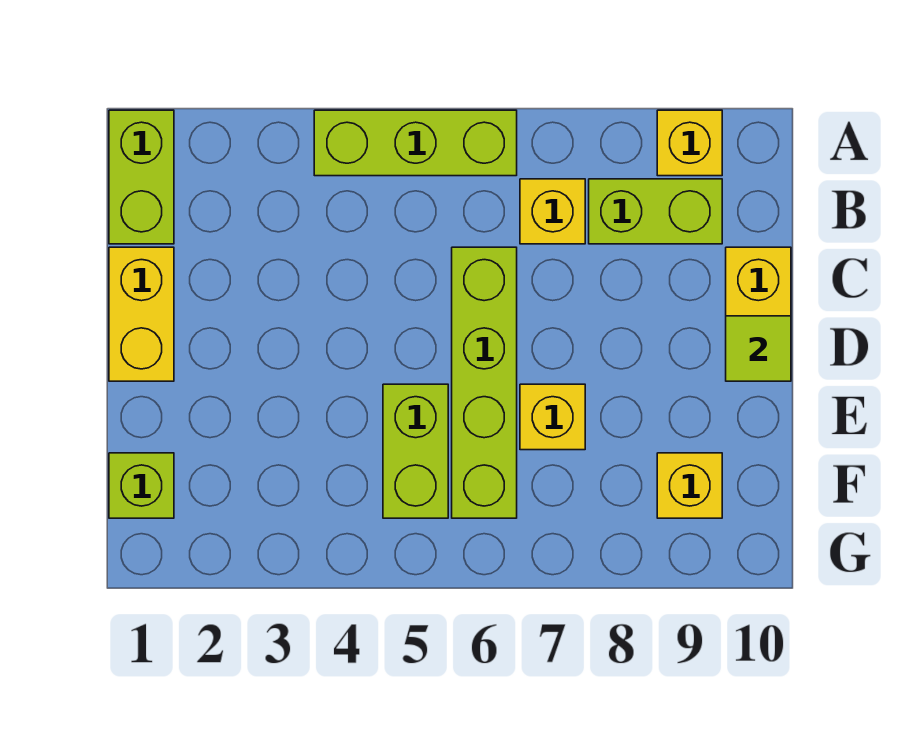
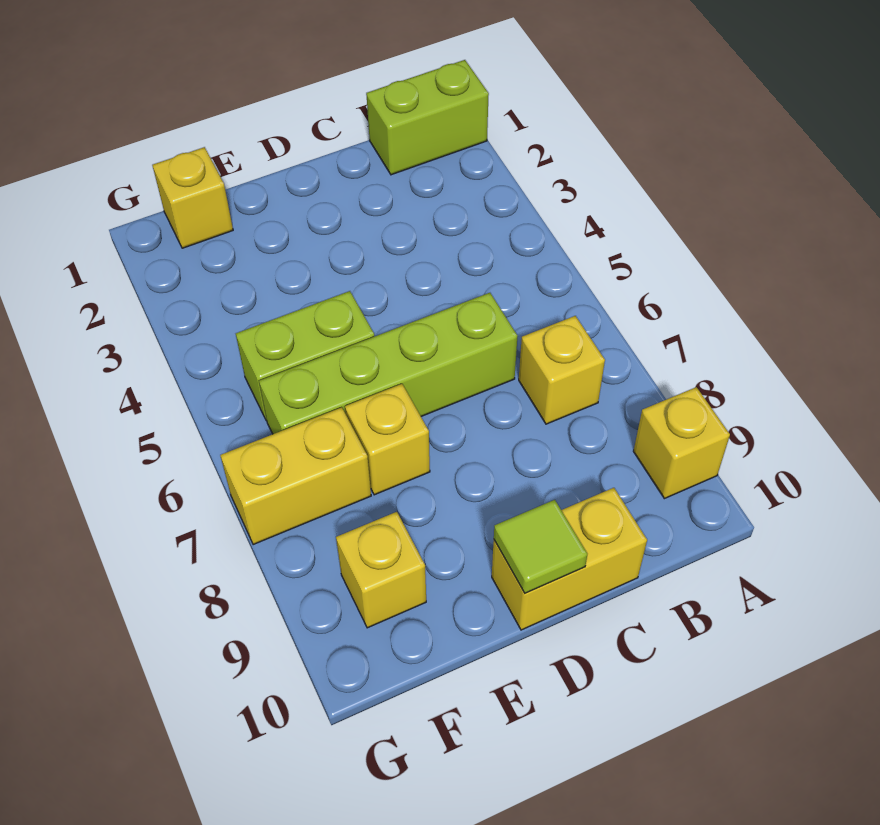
lime 1x3 brick [314,110,517,176] -> none
lime 1x2 brick [589,179,722,244] -> none
yellow 1x2 brick [109,247,174,381] -> yellow 1x2 brick moved to [220,407,371,545]
lime 1x1 brick [109,453,174,518] -> yellow 1x1 brick [152,147,233,248]

